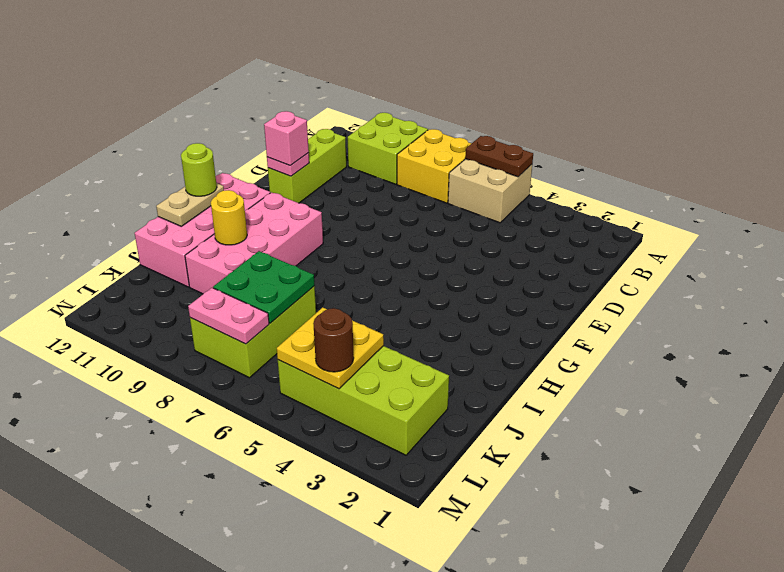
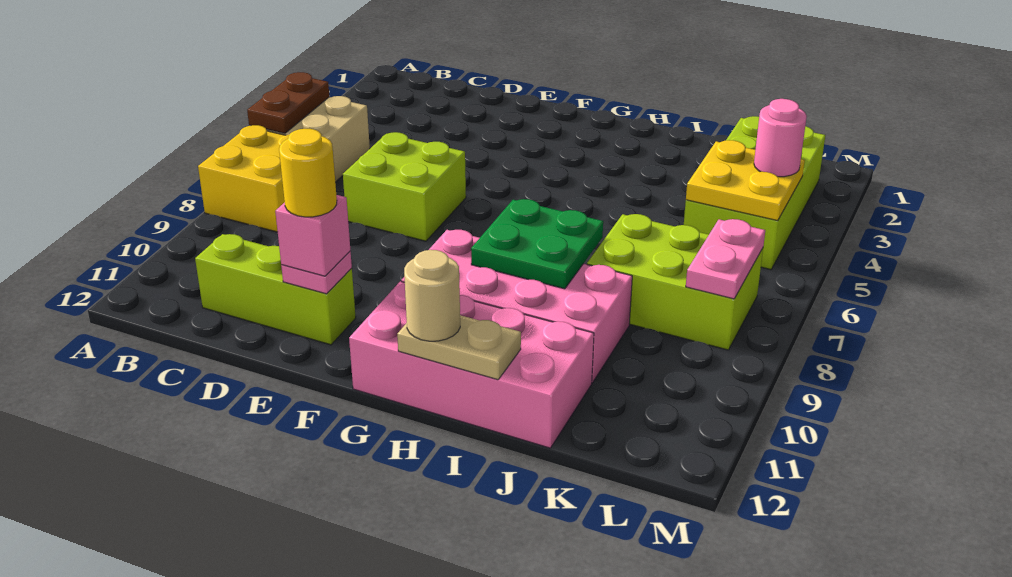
lime 2x2 brick [348,113,428,184] -> lime 2x2 brick moved to [343,132,466,241]
lime 1x1 round brick [181,143,217,196] -> tan 1x1 round brick [404,250,460,341]
yellow 1x1 round brick [211,190,247,245] -> yellow 1x1 round brick moved to [279,129,337,217]
green 2x2 plate [213,251,315,323] -> green 2x2 plate moved to [471,199,603,289]
brown 1x1 round brick [313,308,354,372] -> pink 1x1 round brick [754,99,807,177]

